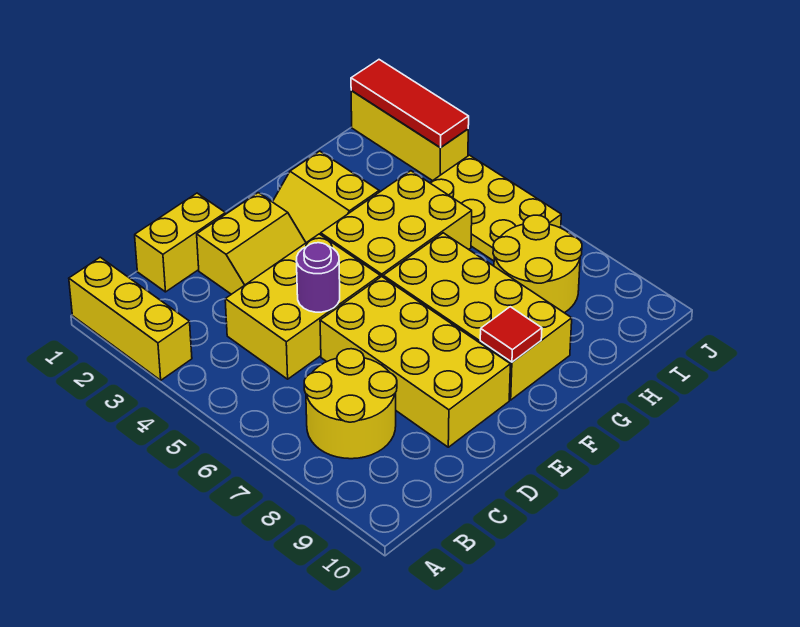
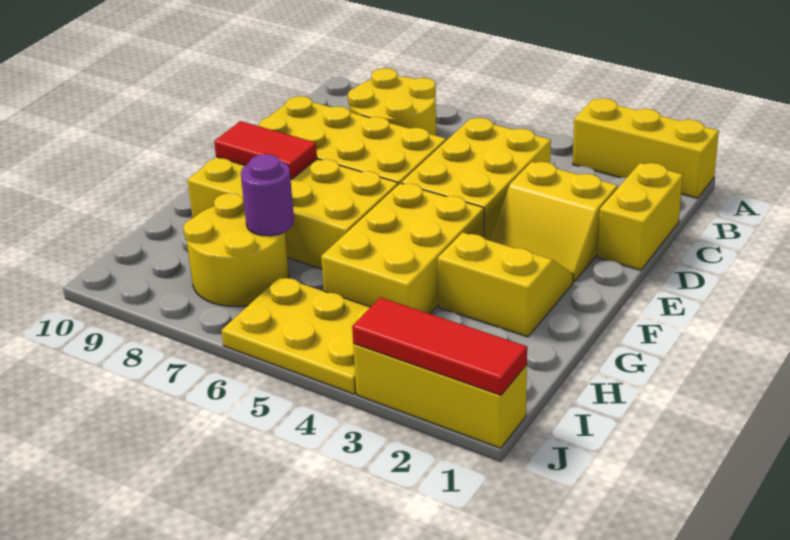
yellow 2x2 slope [197,193,306,294] -> yellow 2x2 slope turned to [490,162,618,282]
purple 1x1 round brick [296,243,340,312] -> purple 1x1 round brick moved to [241,154,294,236]
red 1x1 tile [480,307,542,362] -> red 1x2 tile [214,121,317,179]

